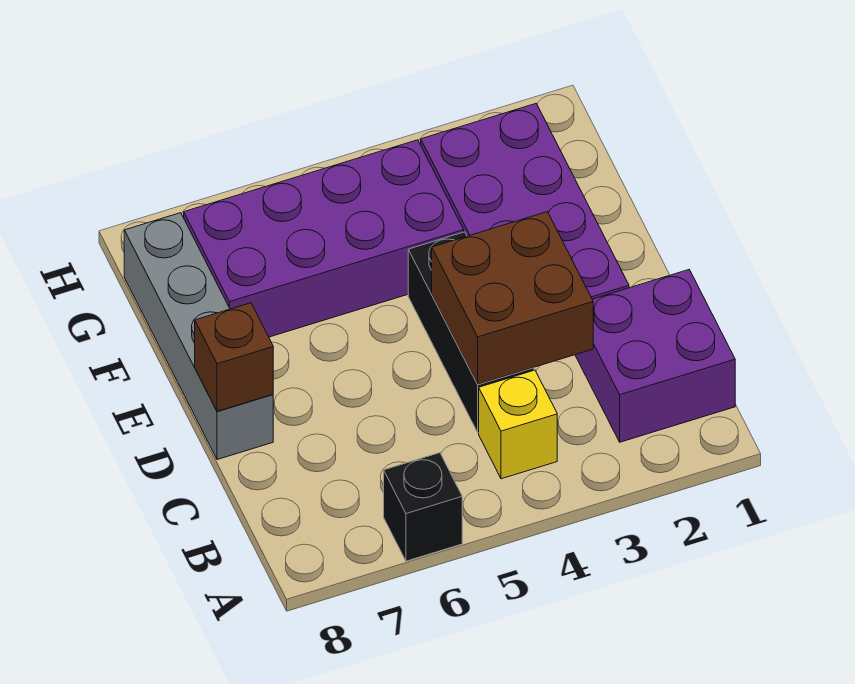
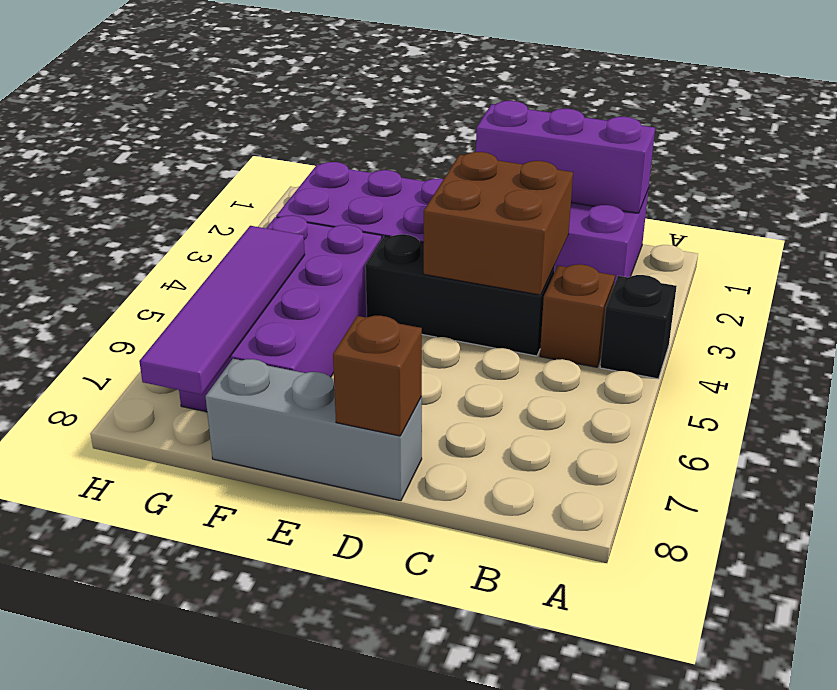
black 1x1 brick [384,453,462,561] -> black 1x1 brick moved to [600,275,676,379]
none -> purple 1x3 brick [476,101,655,213]
yellow 1x1 brick [479,370,557,479] -> brown 1x1 brick [540,264,615,367]
grey 1x4 brick [124,213,273,460] -> grey 1x3 brick [205,359,422,501]
none -> purple 1x4 tile [139,226,305,395]

